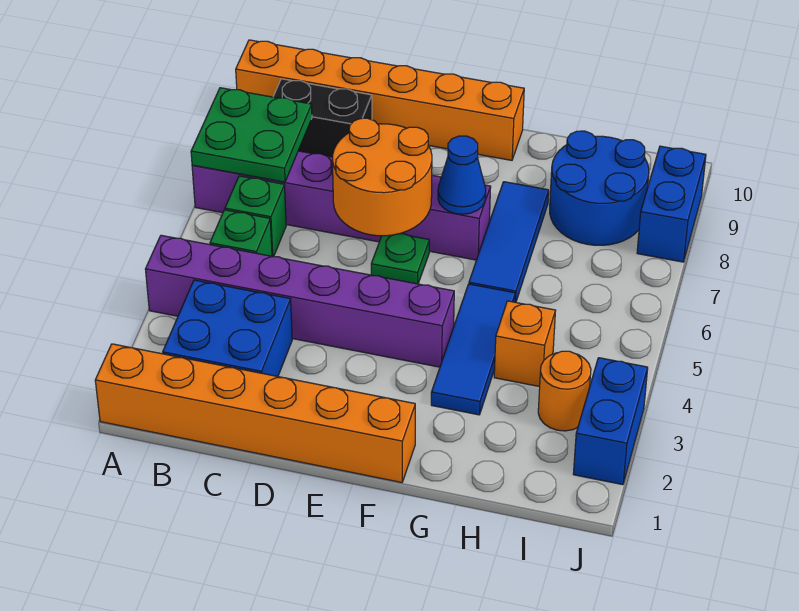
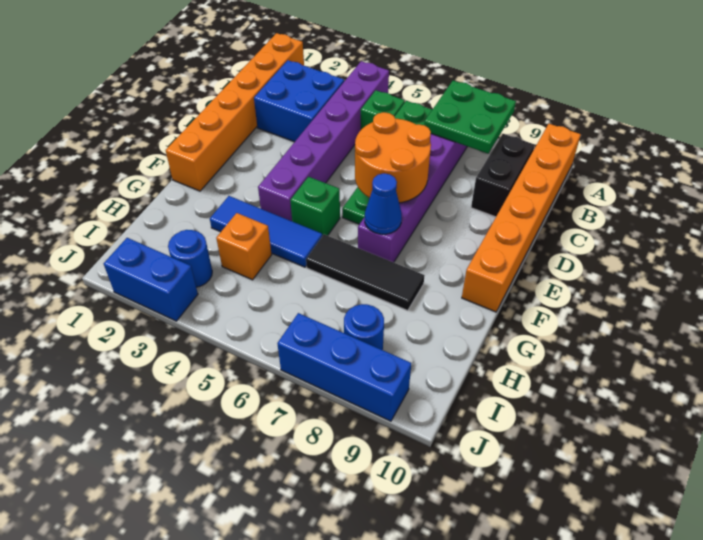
none -> green 1x1 brick [291,177,340,236]
blue 1x3 tile [469,182,549,302] -> black 1x3 tile [306,234,425,311]
blue 2x2 round brick [550,131,649,245] -> blue 1x1 round brick [344,304,384,350]
orange 1x1 round brick [538,351,591,431] -> blue 1x1 round brick [168,230,212,287]
blue 1x2 brick [637,146,706,262] -> blue 1x3 brick [277,313,411,421]

